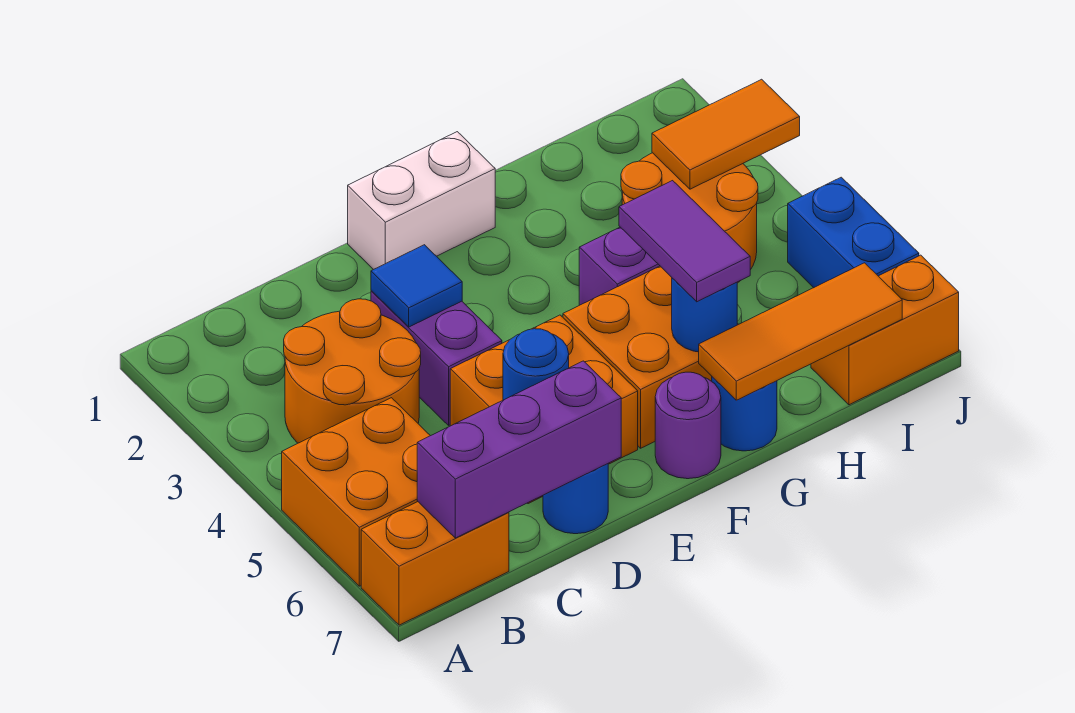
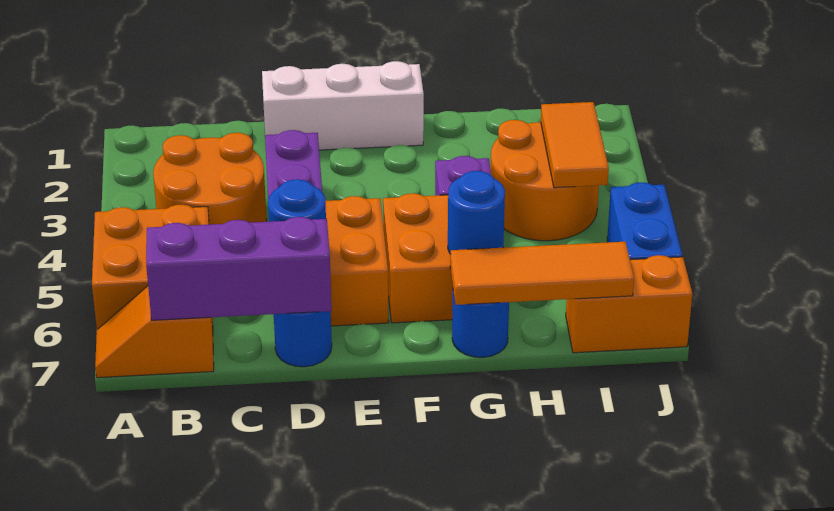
orange 1x2 brick [361,502,509,625] -> orange 1x2 slope [95,286,214,378]
blue 1x1 tile [371,245,462,327] -> none
white 1x2 brick [348,132,495,270] -> white 1x3 brick [262,61,424,150]
purple 1x1 round brick [655,372,721,479] -> none
purple 1x2 tile [619,181,750,302] -> none
orange 1x2 tile [652,79,800,189] -> orange 1x2 tile turned to [541,102,609,188]

